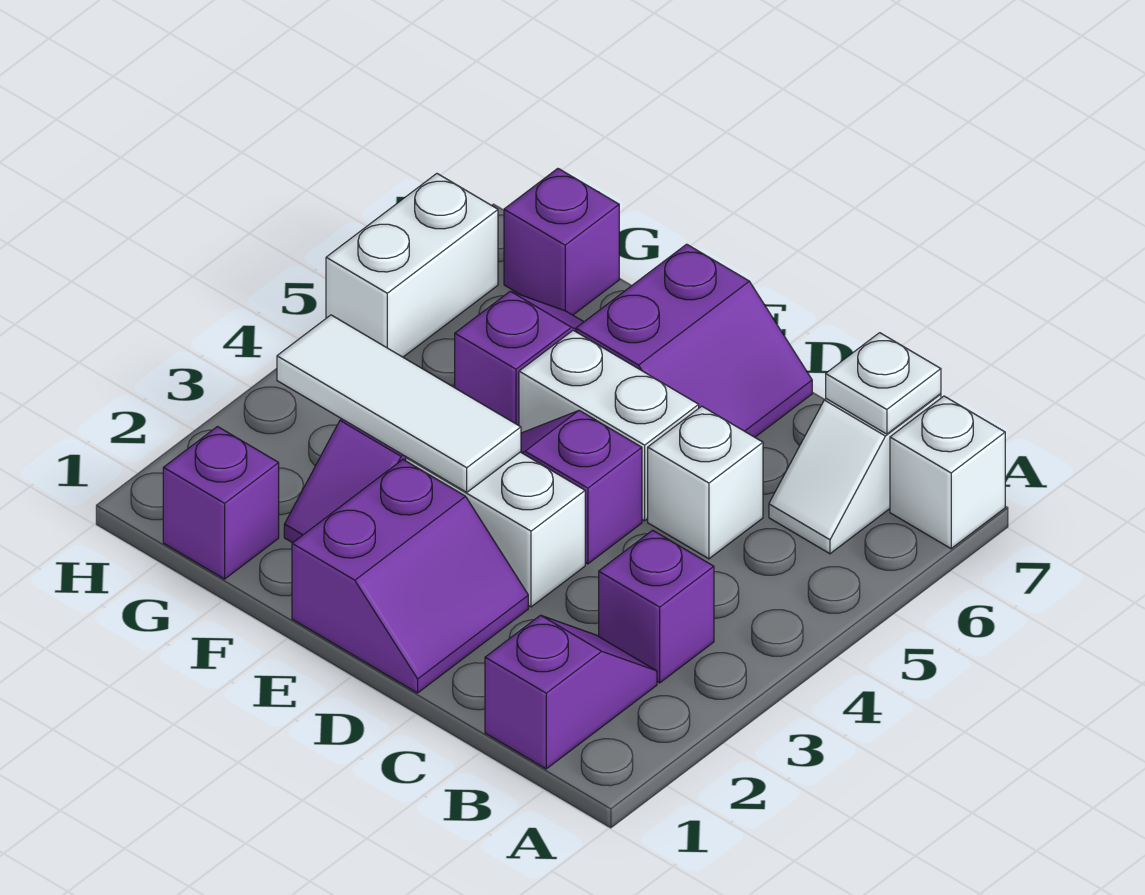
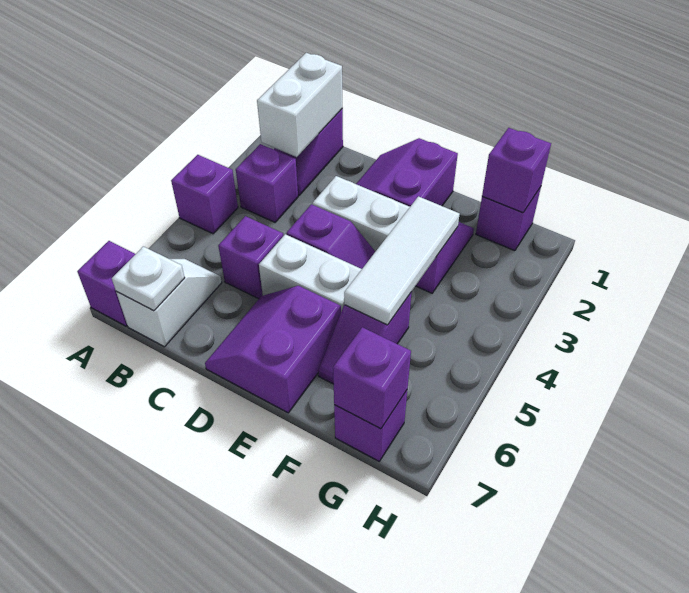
none -> purple 1x1 brick [171,155,238,234]
white 1x1 brick [890,396,1005,549] -> purple 1x1 brick [77,241,135,326]
white 1x1 brick [648,406,763,559] -> purple 1x1 brick [218,216,283,299]
white 1x3 tile [277,315,521,492] -> white 1x3 tile turned to [344,196,460,325]
none -> purple 1x1 brick [482,128,551,213]
none -> purple 1x1 brick [333,327,411,429]
white 1x2 brick [326,174,498,357] -> white 1x2 brick moved to [257,53,343,157]

